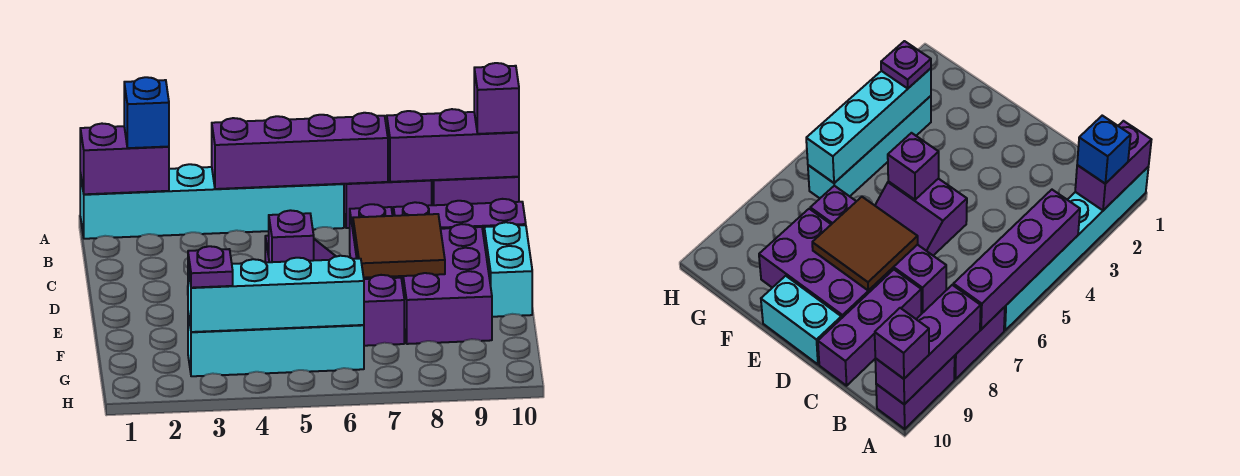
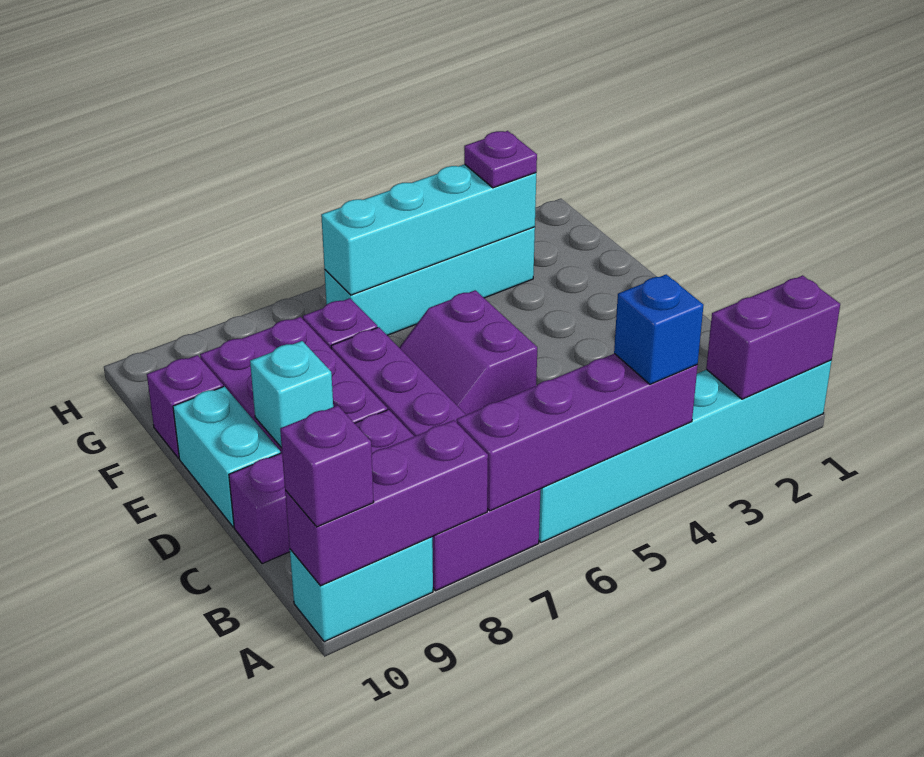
blue 1x1 brick [124,77,169,148] -> blue 1x1 brick moved to [614,274,704,384]
purple 1x2 brick [432,177,519,205] -> cyan 1x2 brick [290,537,433,642]
brown 2x2 tile [353,214,445,278] -> none
none -> cyan 1x1 brick [250,341,333,448]
purple 1x1 brick [268,210,314,262] -> purple 1x1 brick moved to [147,355,223,458]

